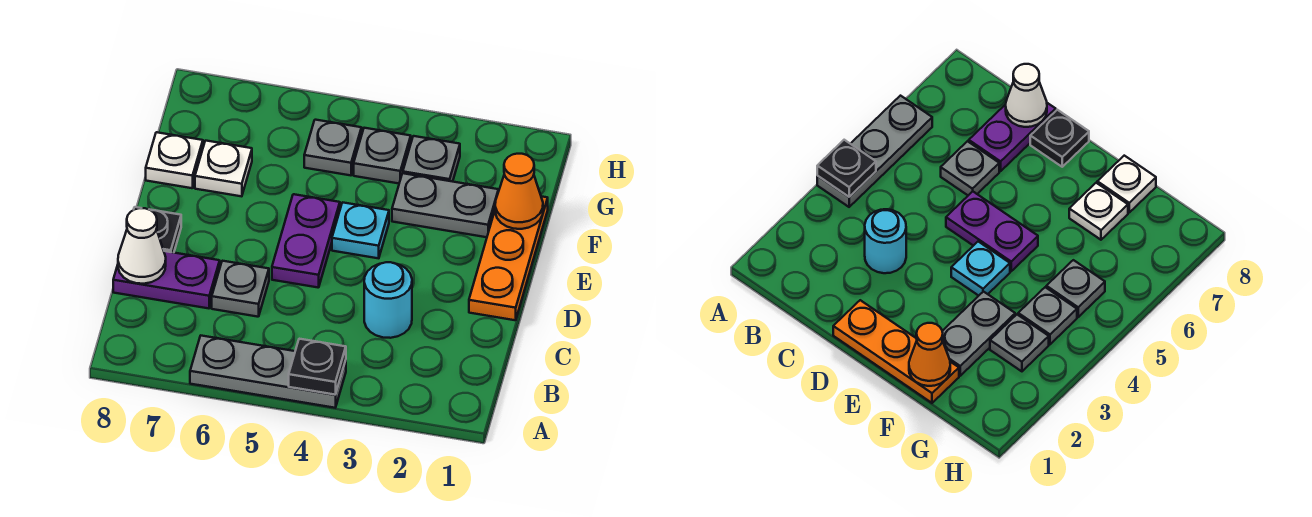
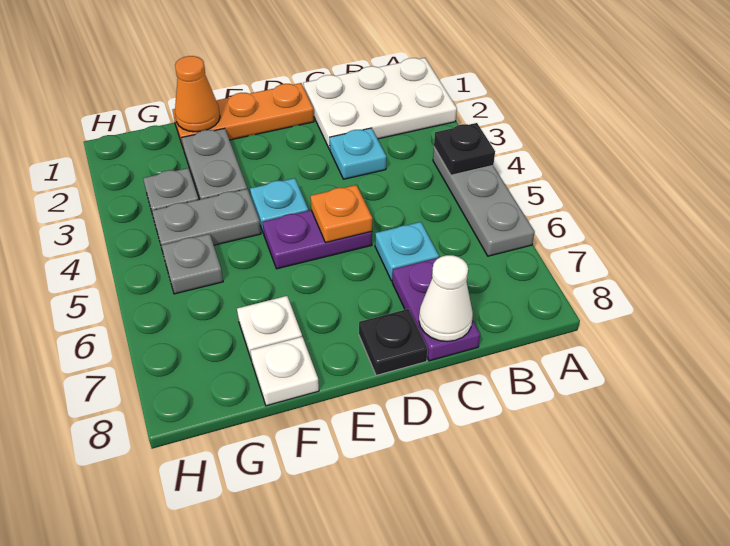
none -> white 2x3 plate [303,58,457,150]
cyan 1x1 round brick [364,262,412,338] -> cyan 1x1 plate [330,128,386,179]
grey 1x1 plate [212,261,269,317] -> cyan 1x1 plate [375,222,439,281]
none -> orange 1x1 plate [310,185,372,243]
grey 1x1 plate [354,128,411,183] -> grey 1x2 plate [152,189,261,251]

